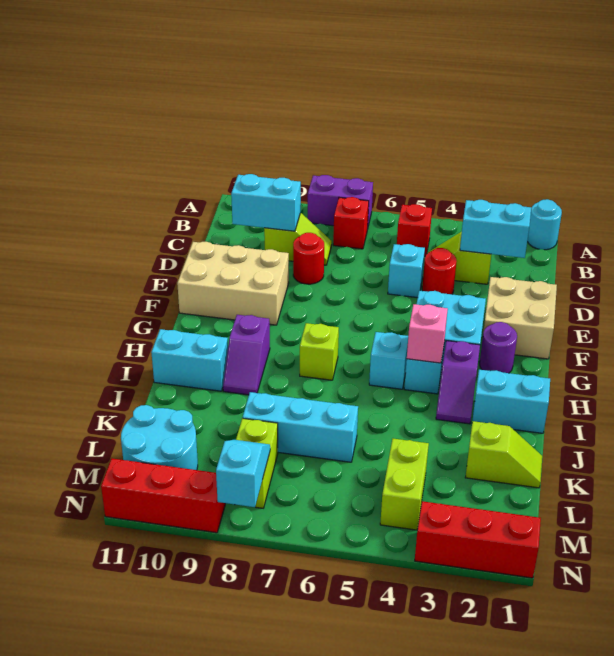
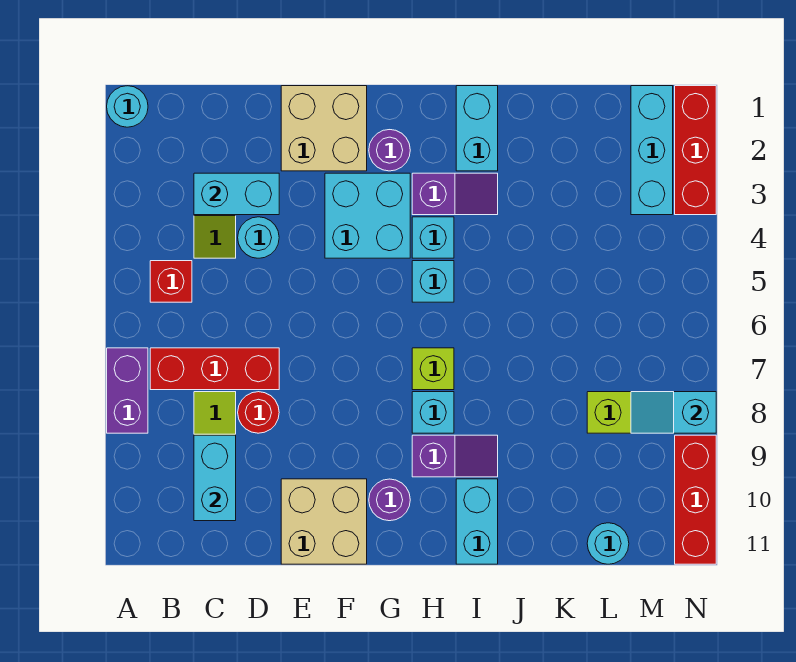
red 1x1 brick [333,197,369,249] -> red 1x3 brick [150,348,279,390]
cyan 1x2 brick [460,200,531,258] -> cyan 1x2 brick turned to [194,173,279,215]
red 1x1 round brick [422,248,457,294] -> cyan 1x1 round brick [238,217,279,258]
cyan 1x1 brick [388,244,425,298] -> cyan 1x1 brick moved to [412,392,454,433]
tan 2x3 brick [177,242,289,325] -> tan 2x2 brick [281,479,367,564]
none -> purple 1x1 round brick [369,479,410,521]
pink 1x1 brick [407,304,448,363] -> none
lime 1x2 slope [465,421,542,488] -> none
cyan 1x3 brick [242,392,358,462] -> cyan 1x3 brick moved to [631,86,673,215]
lime 1x2 brick [380,439,429,530] -> none
cyan 2x2 round brick [121,405,198,470] -> cyan 1x1 round brick [587,523,629,564]

